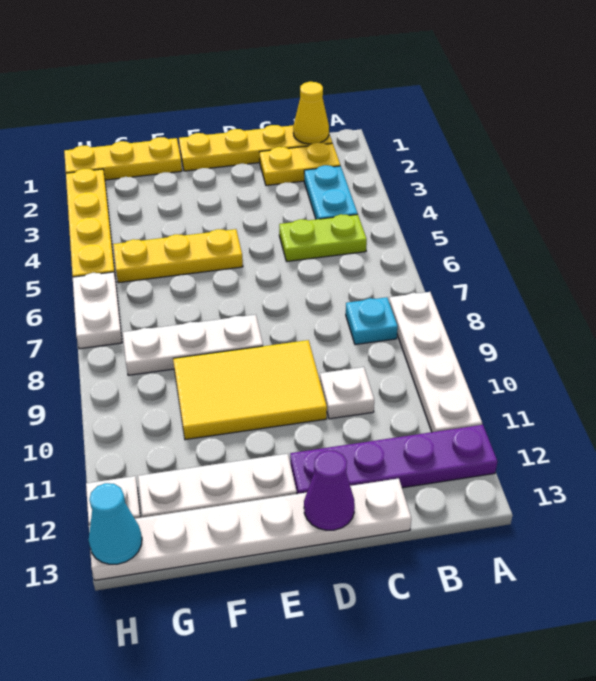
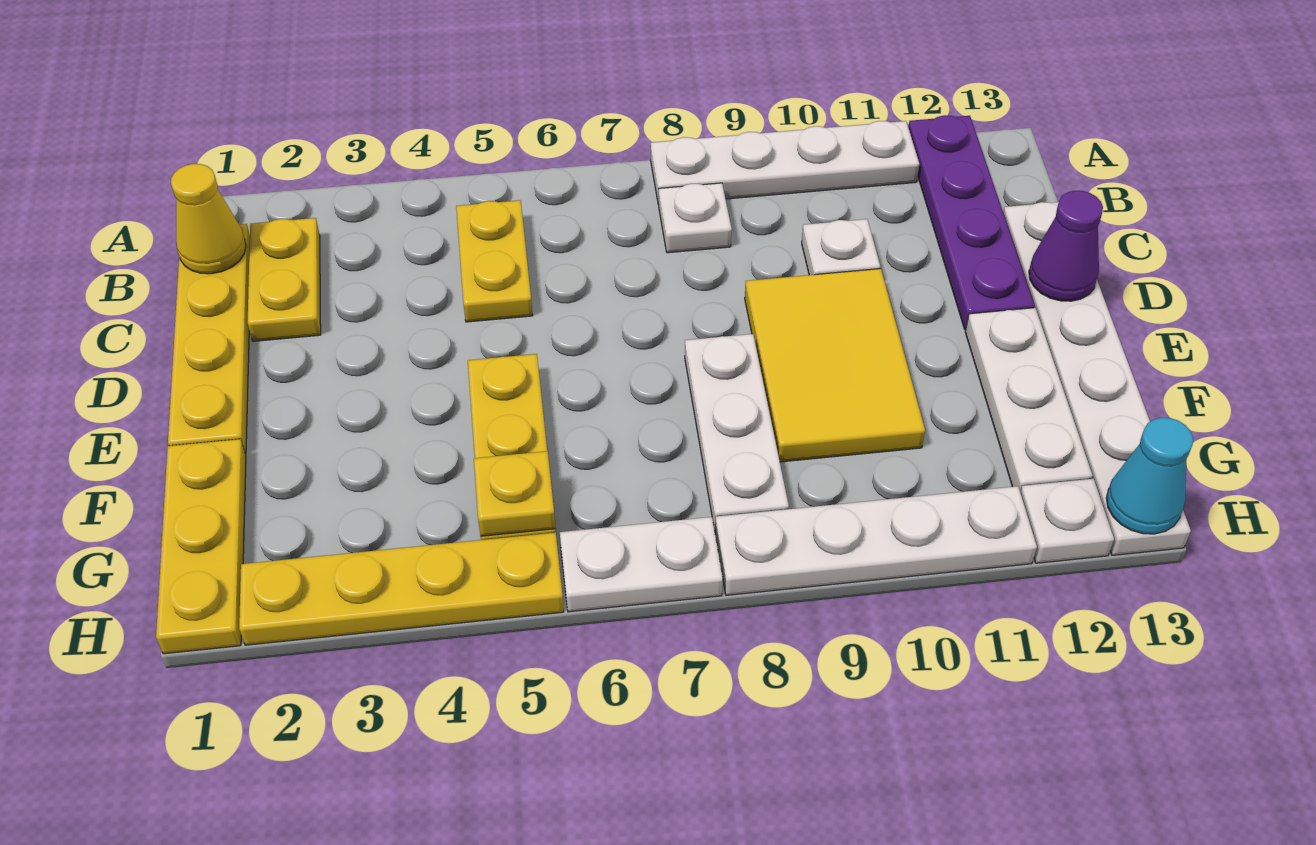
cyan 1x2 plate [304,165,358,219] -> none
lime 1x2 plate [279,214,367,261] -> yellow 1x2 plate [456,200,533,322]
cyan 1x1 plate [346,297,398,345] -> white 1x1 plate [658,183,732,253]
none -> yellow 1x1 plate [474,451,555,536]
none -> white 1x4 plate [715,486,1037,595]

